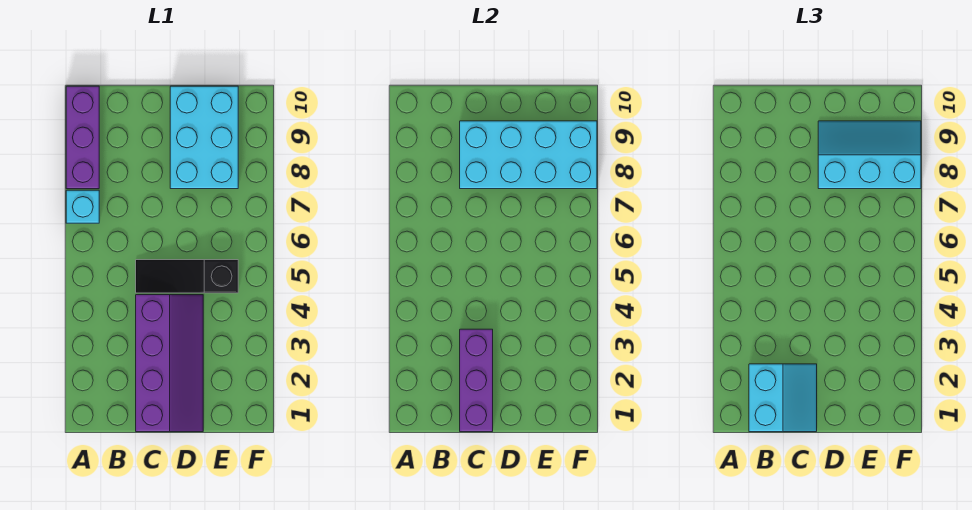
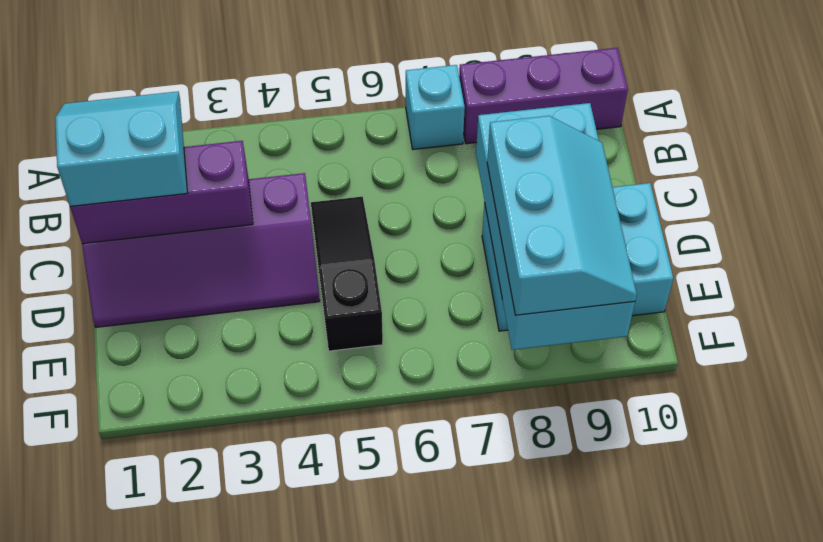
cyan 2x2 slope [749,364,817,432] -> cyan 2x2 slope turned to [55,92,187,206]

